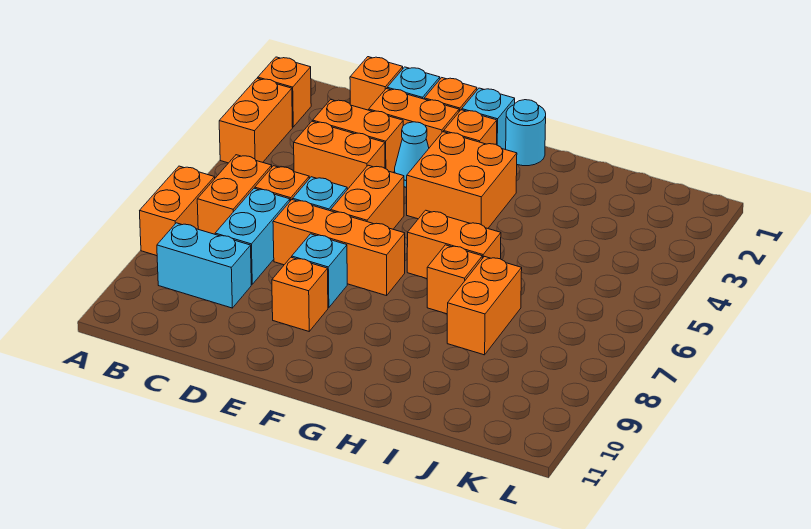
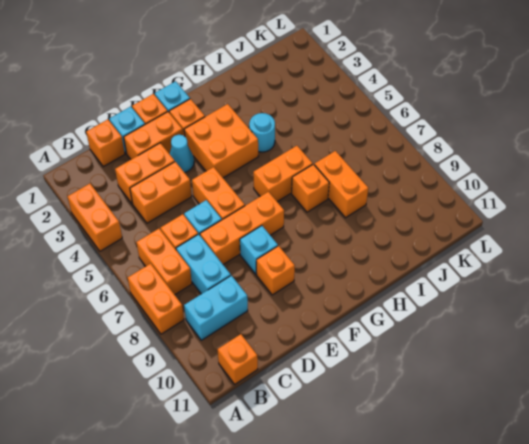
orange 1x1 brick [258,57,311,127] -> orange 1x1 brick moved to [217,334,258,384]
cyan 1x1 round brick [506,100,546,166] -> cyan 1x1 round brick moved to [249,113,275,152]

